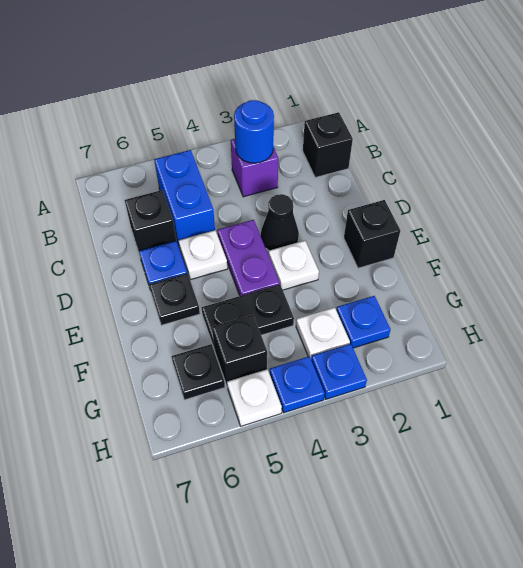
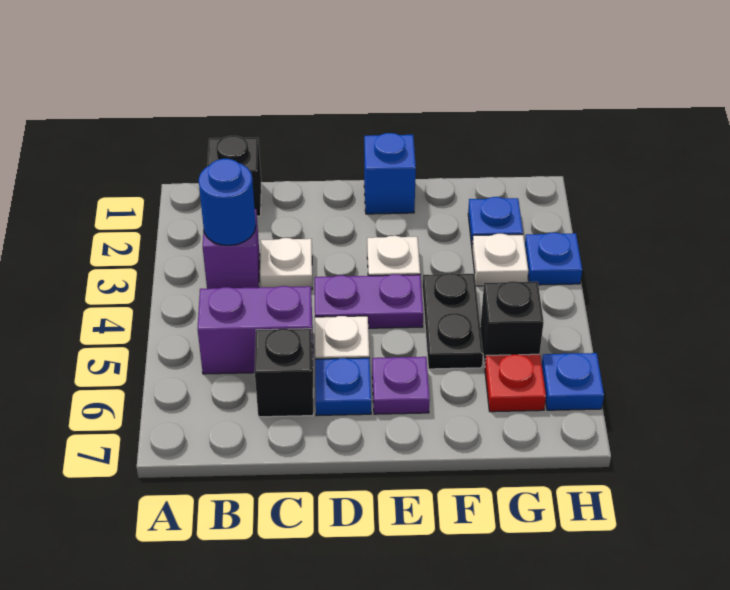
blue 1x2 brick [154,150,215,245] -> purple 1x2 brick [198,286,313,374]
black 1x1 cone [261,194,299,250] -> none
black 1x1 brick [344,200,400,268] -> blue 1x1 brick [364,133,416,214]
black 1x1 plate [149,273,200,325] -> purple 1x1 plate [372,357,430,414]
black 1x1 plate [171,344,225,400] -> red 1x1 plate [485,354,546,412]
blue 1x1 plate [270,356,325,413] -> blue 1x1 plate moved to [542,353,604,410]
white 1x1 plate [227,369,282,426] -> white 1x1 plate moved to [260,238,312,290]

